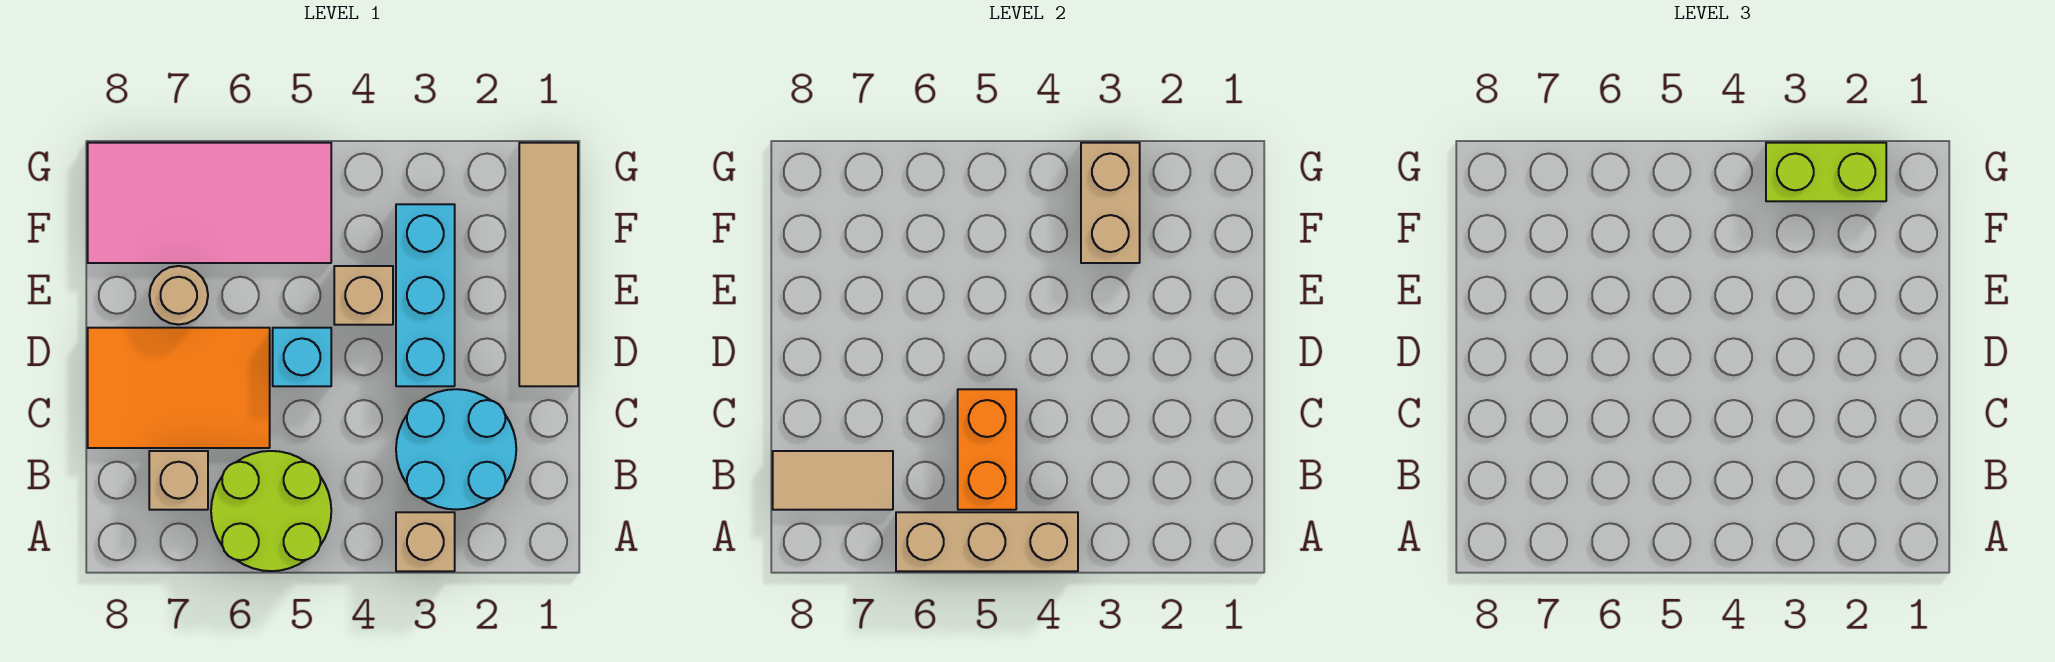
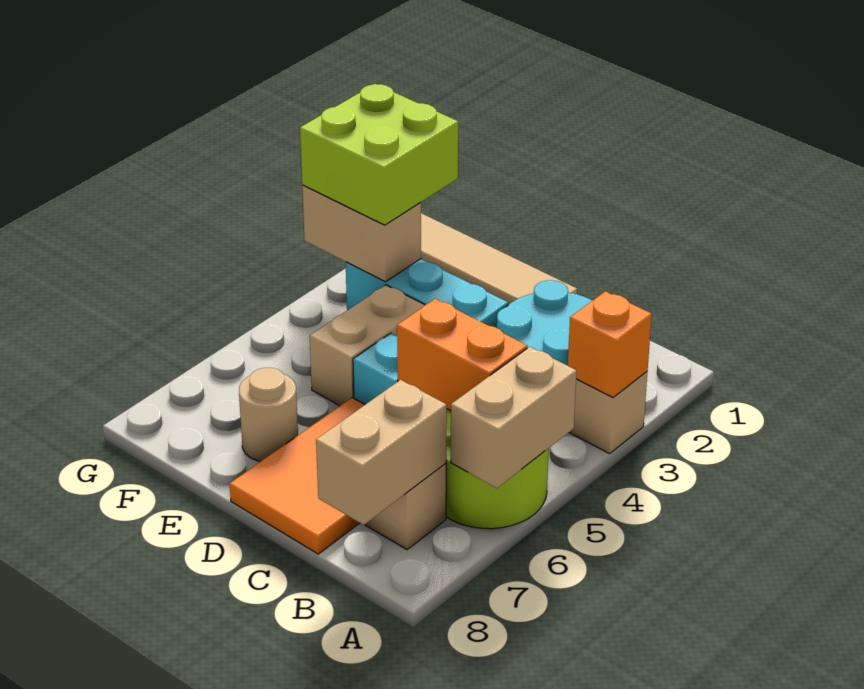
none -> orange 1x1 brick [568,291,652,397]
tan 1x3 brick [896,512,1078,571] -> tan 1x2 brick [451,347,577,488]
tan 1x2 tile [773,451,893,510] -> tan 1x2 brick [316,380,447,525]
tan 1x1 brick [334,266,393,325] -> tan 1x2 brick [310,285,424,406]
pink 2x4 tile [88,143,331,263] -> none
lime 1x2 brick [1766,143,1886,201] -> lime 2x2 brick [300,84,458,225]

